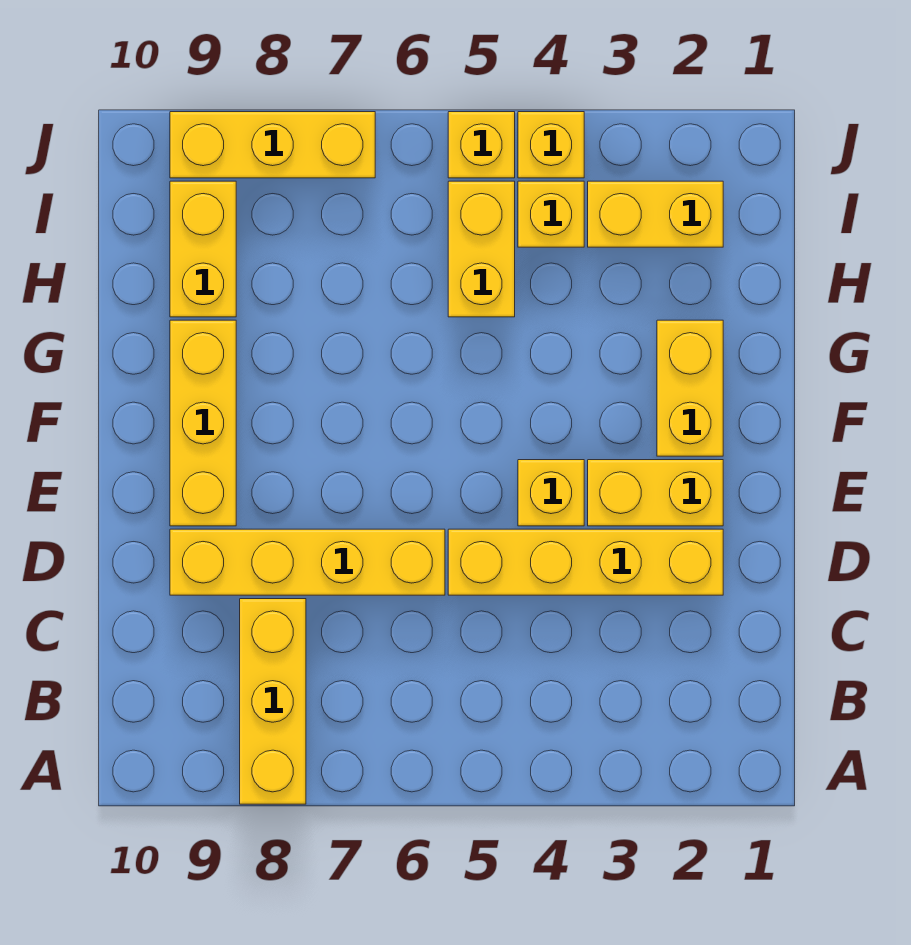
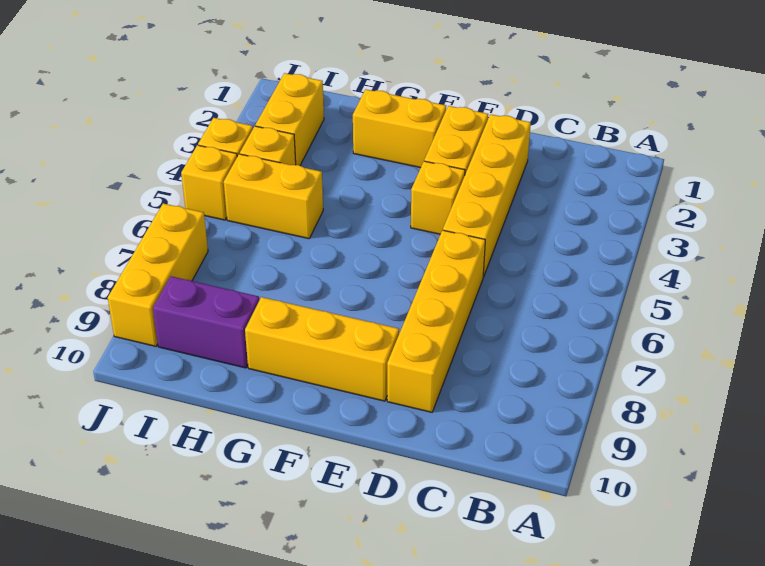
yellow 1x3 brick [240,599,306,804] -> none
yellow 1x2 brick [170,181,236,317] -> purple 1x2 brick [153,276,259,368]

